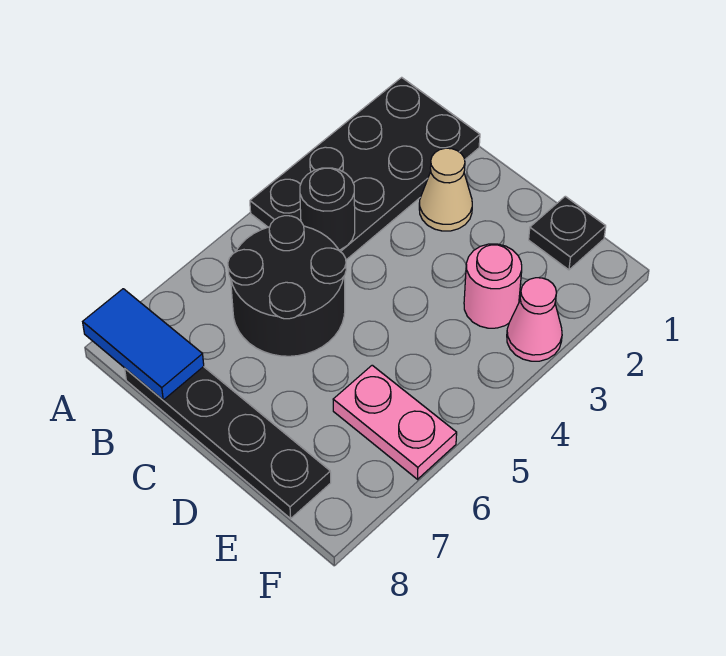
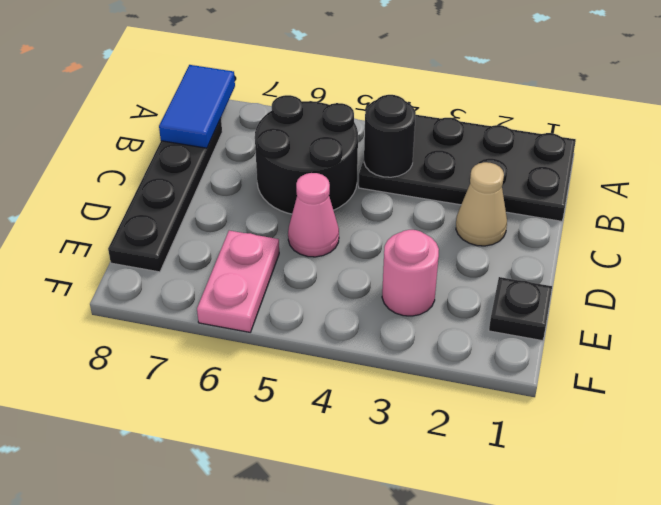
pink 1x1 cone [507,278,562,361] -> pink 1x1 cone moved to [288,173,339,257]

